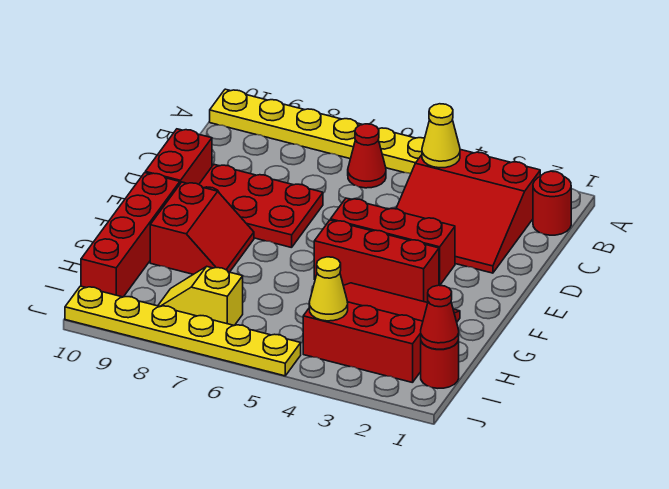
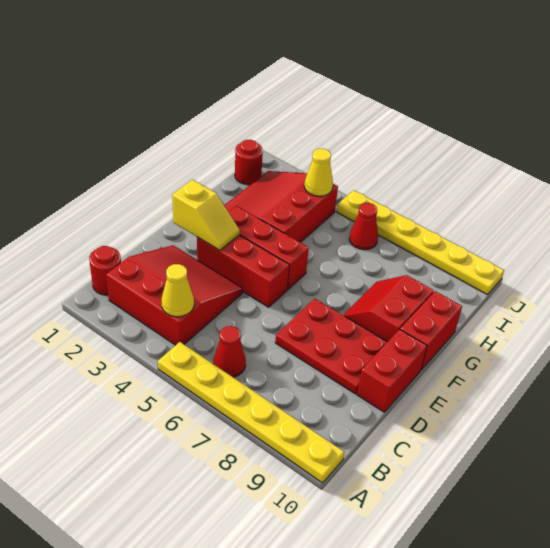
red 1x4 brick [81,173,180,297] -> red 1x2 brick [400,291,462,370]
red 3x3 slope [303,283,460,383] -> red 3x3 slope turned to [224,171,338,242]
red 1x1 cone [421,285,459,349] -> red 1x1 cone moved to [349,203,378,250]
yellow 1x2 slope [158,266,243,326] -> yellow 1x2 slope moved to [172,180,240,251]

